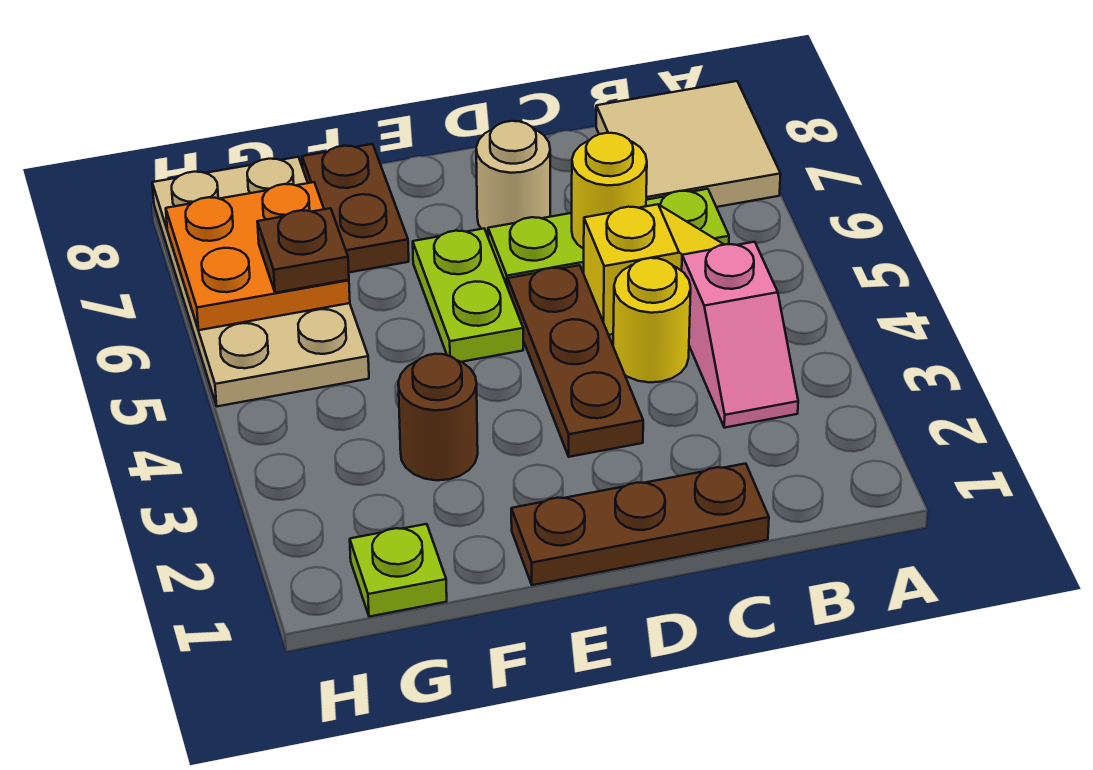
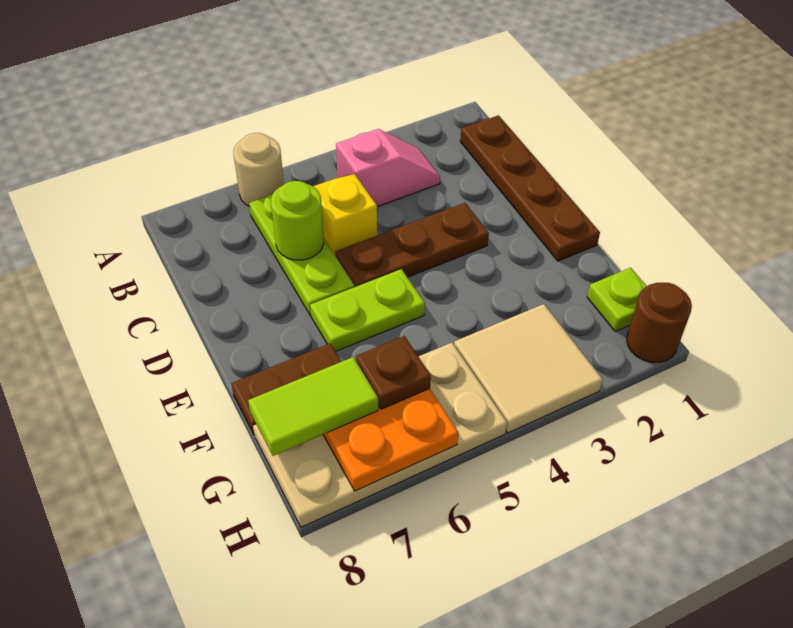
tan 2x2 tile [596,81,781,207] -> tan 2x2 tile moved to [454,304,603,433]
brown 1x3 plate [511,464,769,585] -> brown 1x4 plate [460,115,600,261]
yellow 1x1 round brick [613,258,691,382] -> none
yellow 1x1 round brick [572,133,647,249] -> lime 1x1 round brick [271,181,324,260]
tan 1x1 round brick [476,121,550,235] -> tan 1x1 round brick moved to [233,133,284,206]
brown 1x1 round brick [398,354,478,480] -> brown 1x1 round brick moved to [627,283,692,362]
none -> lime 1x2 tile [248,357,378,456]

